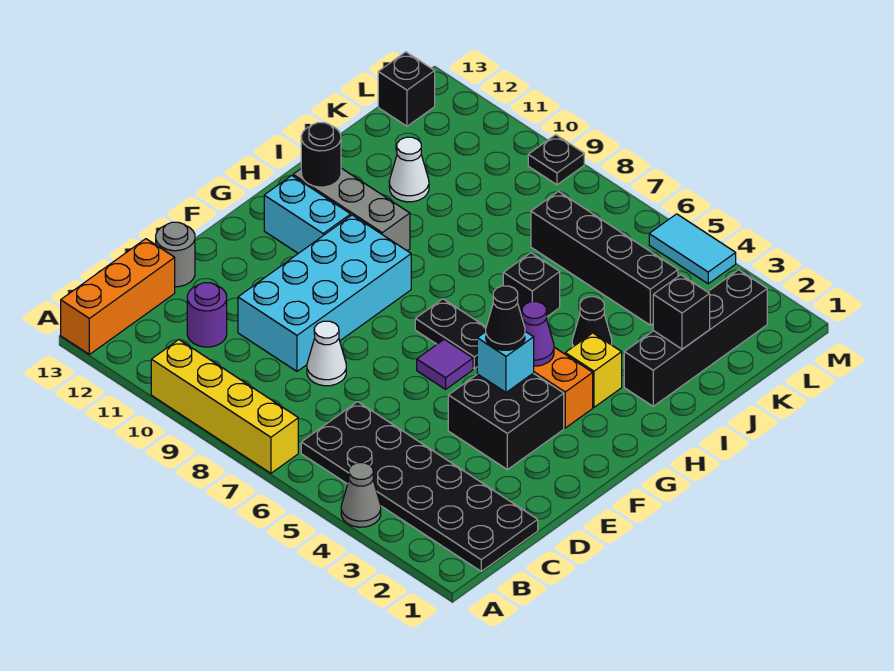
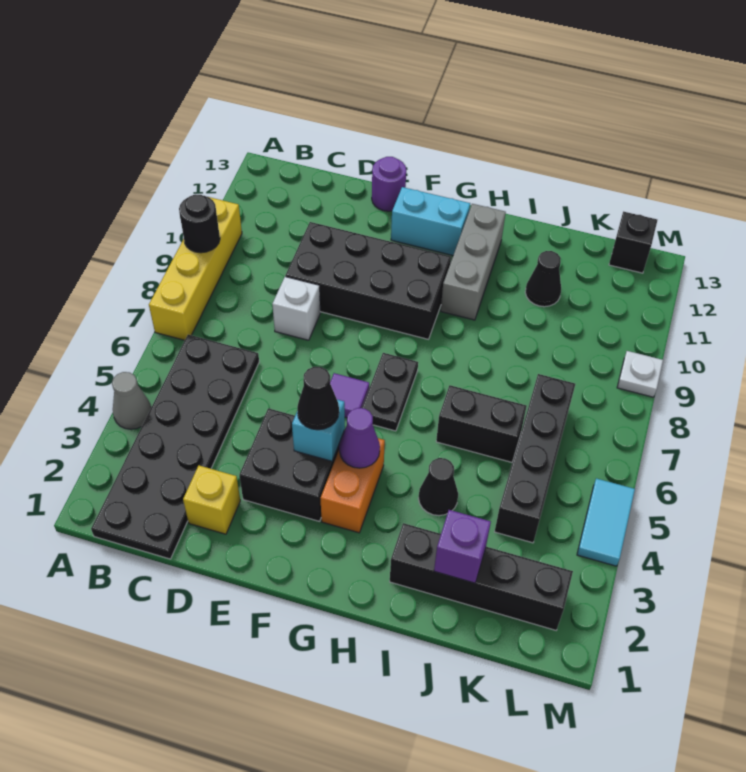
orange 1x3 brick [61,239,175,354] -> none
purple 1x1 round brick [187,283,227,347] -> purple 1x1 round brick moved to [372,157,406,211]
white 1x1 cone [307,321,346,386] -> white 1x1 brick [272,277,320,340]
cyan 2x4 brick [238,215,411,371] -> black 2x4 brick [285,222,451,339]
grey 1x1 round brick [156,222,195,287] -> none
cyan 1x2 brick [264,175,351,253] -> cyan 1x2 brick turned to [391,187,470,255]
yellow 1x1 brick [565,333,622,407] -> yellow 1x1 brick moved to [183,465,240,534]
black 1x1 round brick [301,123,341,187] -> black 1x1 round brick moved to [179,194,220,253]
black 1x1 brick [503,253,560,316] -> black 1x2 brick [436,385,527,462]
black 1x1 brick [653,275,710,349] -> purple 1x1 brick [434,510,491,583]
white 1x1 cone [389,137,429,202] -> black 1x1 cone [525,251,561,307]
black 1x1 plate [528,135,584,185] -> white 1x1 plate [617,351,663,397]

